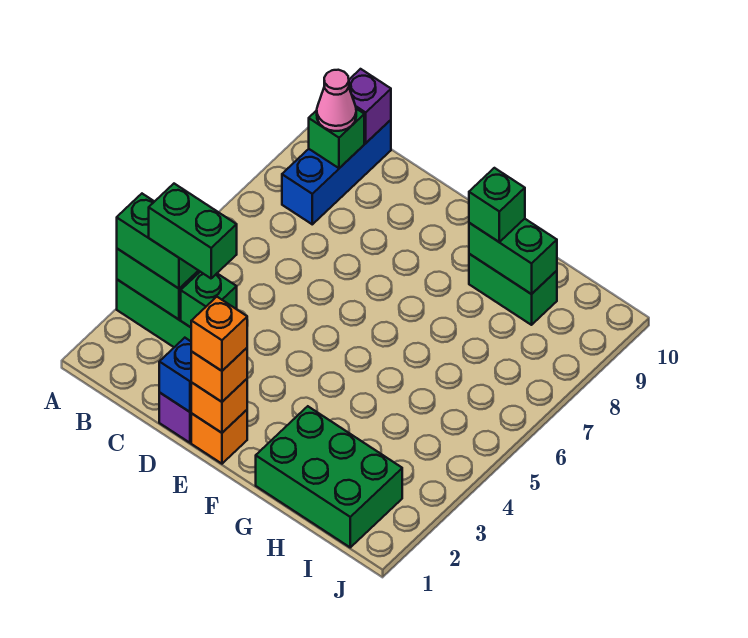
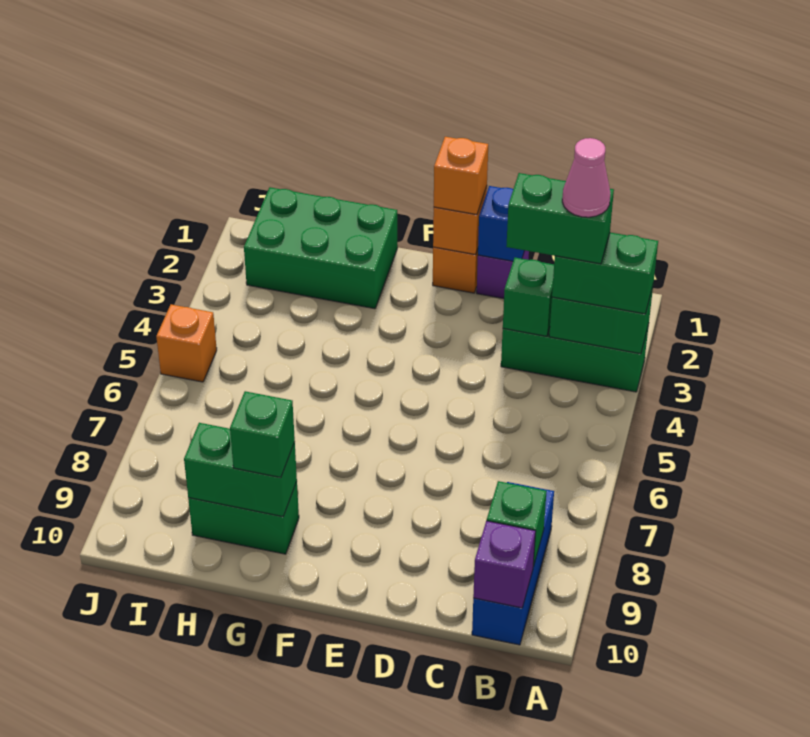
pink 1x1 cone [317,70,356,131] -> pink 1x1 cone moved to [562,138,610,217]
orange 1x1 brick [191,297,247,371] -> orange 1x1 brick moved to [156,305,217,382]

